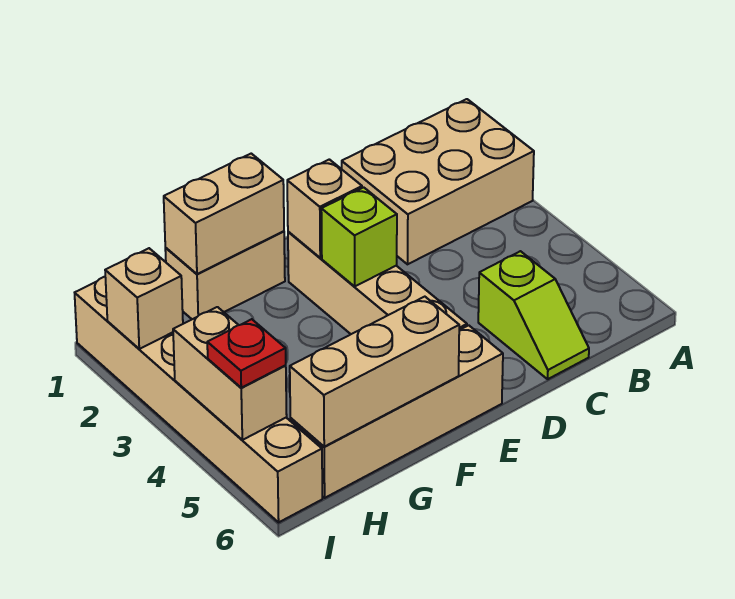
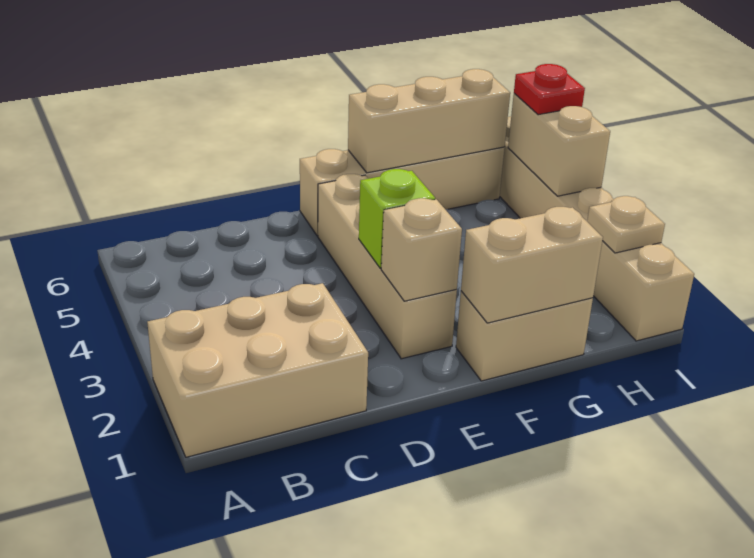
lime 1x2 slope [478,251,589,379] -> none
tan 1x1 brick [105,248,183,349] -> tan 1x1 plate [587,196,665,253]

